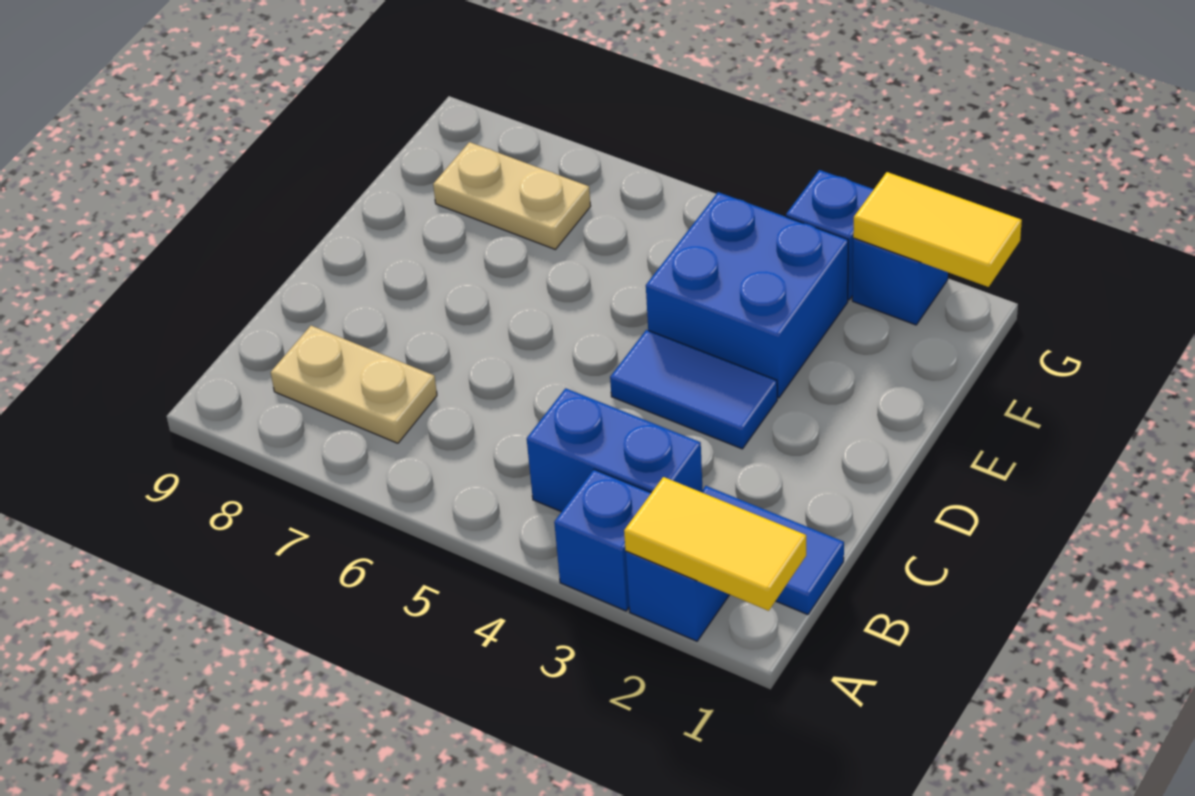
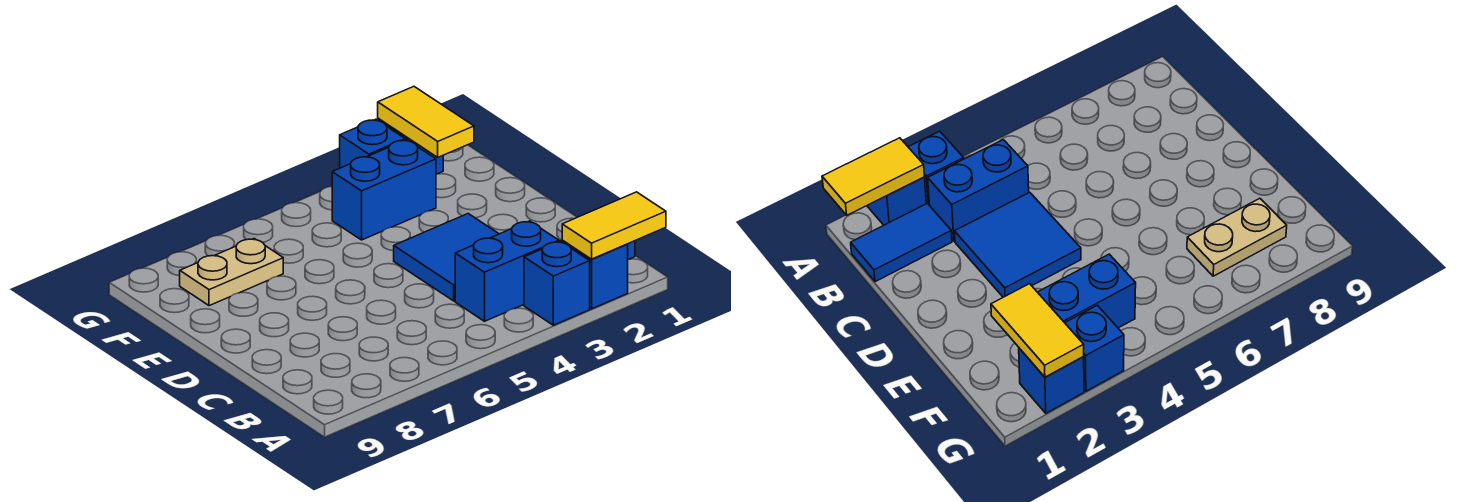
tan 1x2 plate [271,326,437,443] -> none
blue 1x2 tile [610,330,777,449] -> blue 2x2 tile [394,214,499,301]
blue 2x2 brick [646,192,848,398] -> blue 1x2 brick [332,140,436,240]
yellow 1x2 tile [853,172,1022,287] -> yellow 1x2 tile turned to [378,87,474,157]

